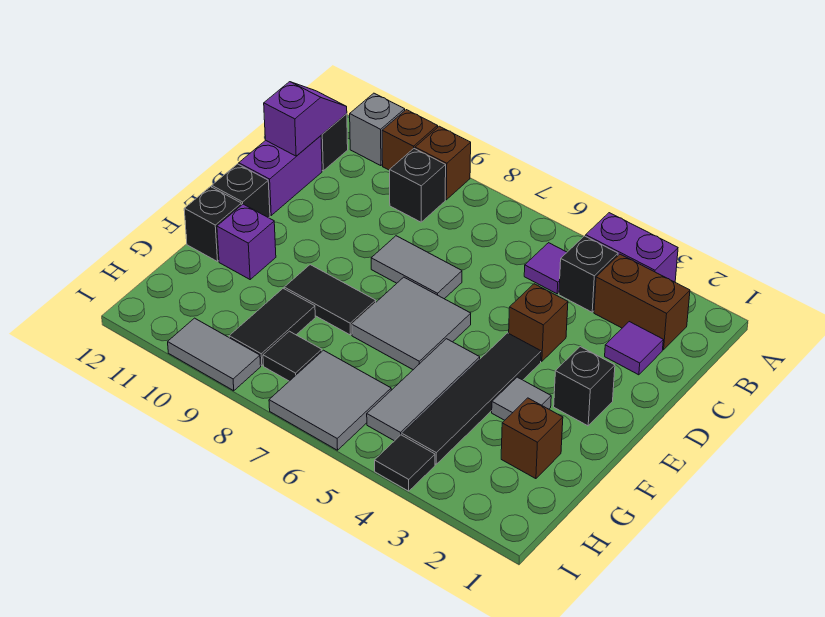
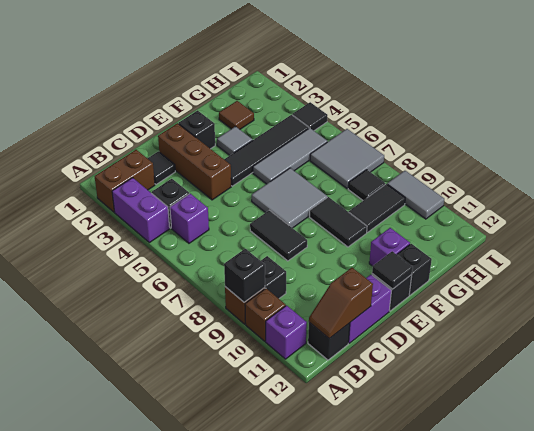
none -> black 1x1 brick [224,249,265,302]
grey 1x1 brick [350,93,405,166] -> purple 1x1 brick [266,305,307,359]
brown 1x2 brick [594,254,690,350] -> brown 1x2 brick turned to [95,150,155,212]
purple 1x1 tile [524,243,567,294] -> purple 1x1 brick [170,194,209,243]
purple 1x2 slope [264,82,347,156] -> brown 1x2 slope [309,268,373,339]
purple 1x1 tile [605,322,663,375] -> black 1x1 tile [147,152,175,184]
brown 1x1 brick [509,284,568,361] -> brown 1x3 brick [158,123,231,200]
grey 1x2 tile [371,236,462,299] -> black 1x2 tile [250,210,307,261]
none -> black 1x1 tile [372,251,413,289]
brown 1x1 brick [501,398,563,479] -> brown 1x1 tile [219,101,254,129]

